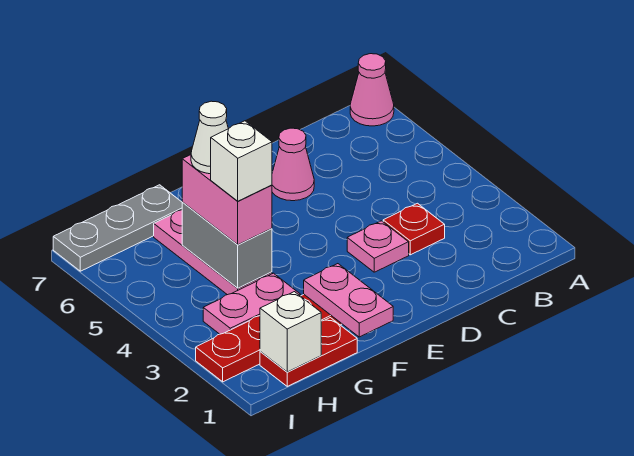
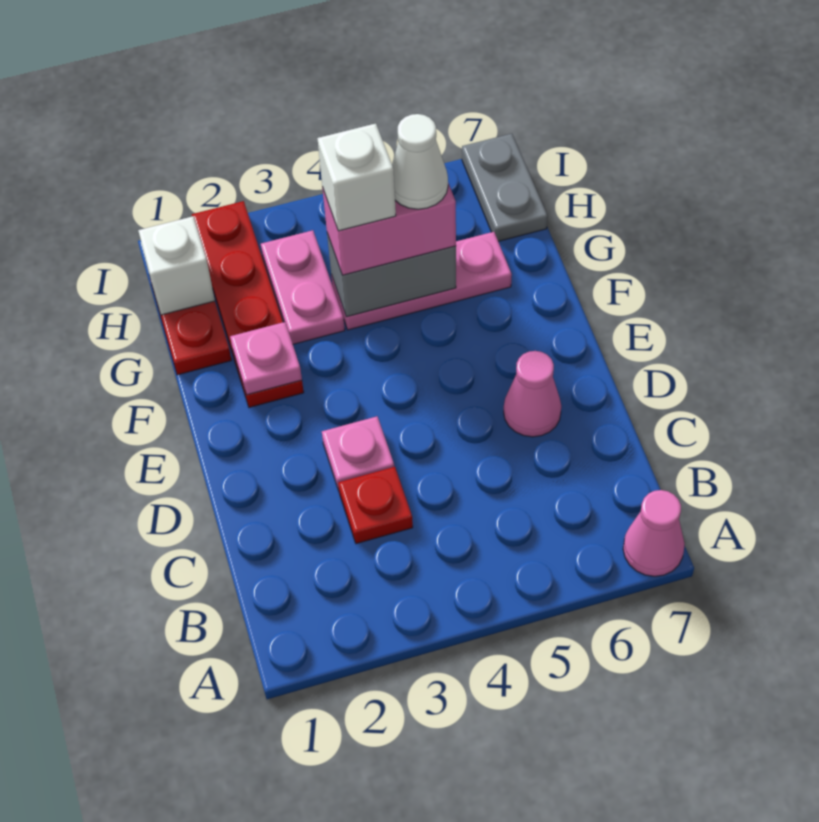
pink 1x2 plate [304,264,393,337] -> pink 1x1 plate [230,322,302,395]
grey 1x3 plate [53,185,182,271] -> grey 1x2 plate [462,134,548,241]

